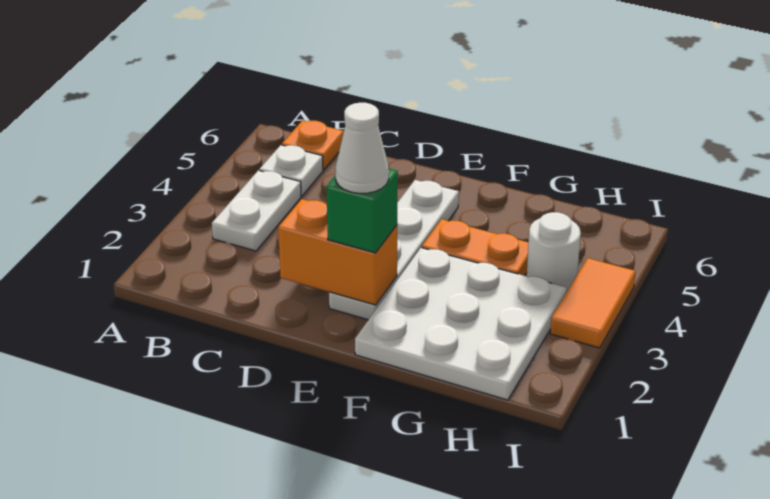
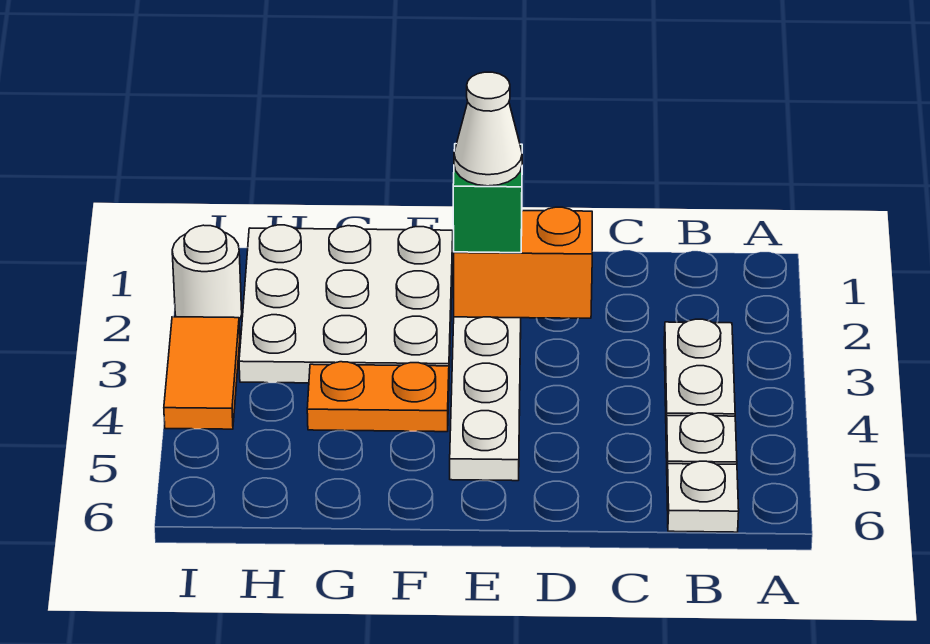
orange 1x1 plate [282,120,344,170] -> white 1x1 plate [667,461,739,532]
white 1x1 round brick [527,212,581,291] -> white 1x1 round brick moved to [172,225,242,321]

